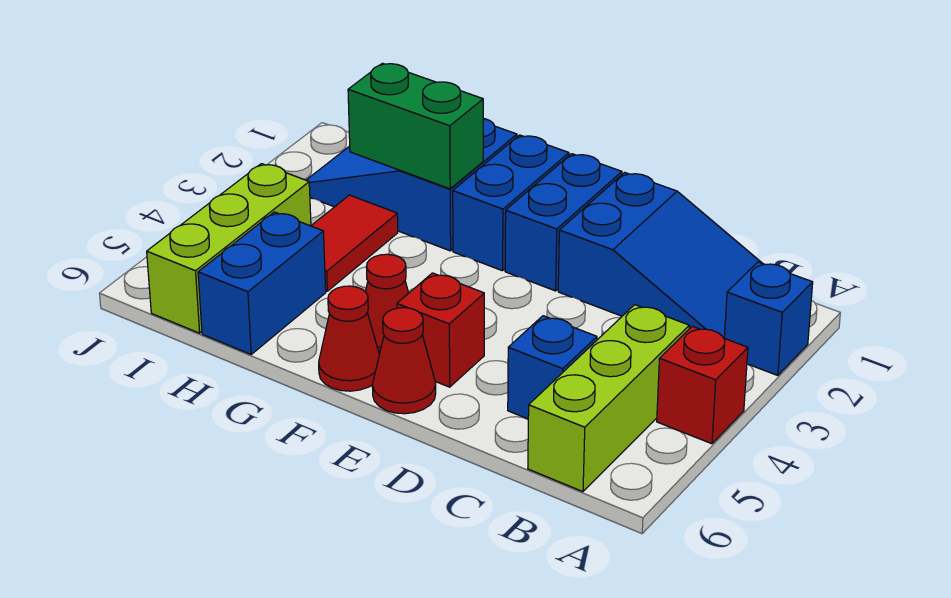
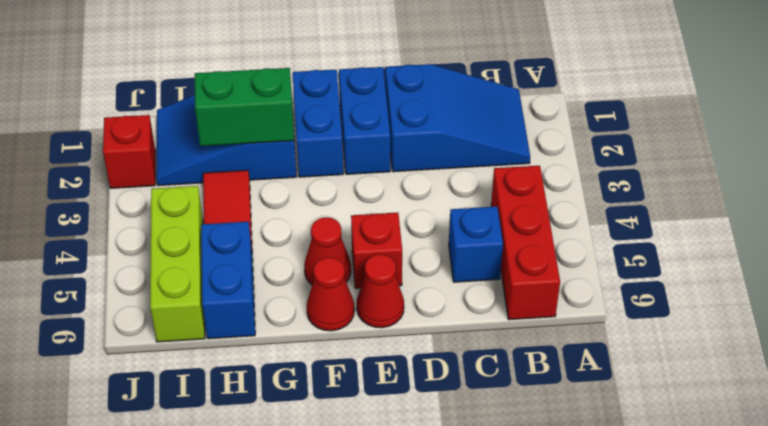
blue 1x1 brick [724,262,813,376] -> none
red 1x1 brick [657,326,748,444] -> red 1x1 brick moved to [103,115,155,188]
lime 1x3 brick [528,305,689,492] -> red 1x3 brick [491,166,560,320]

